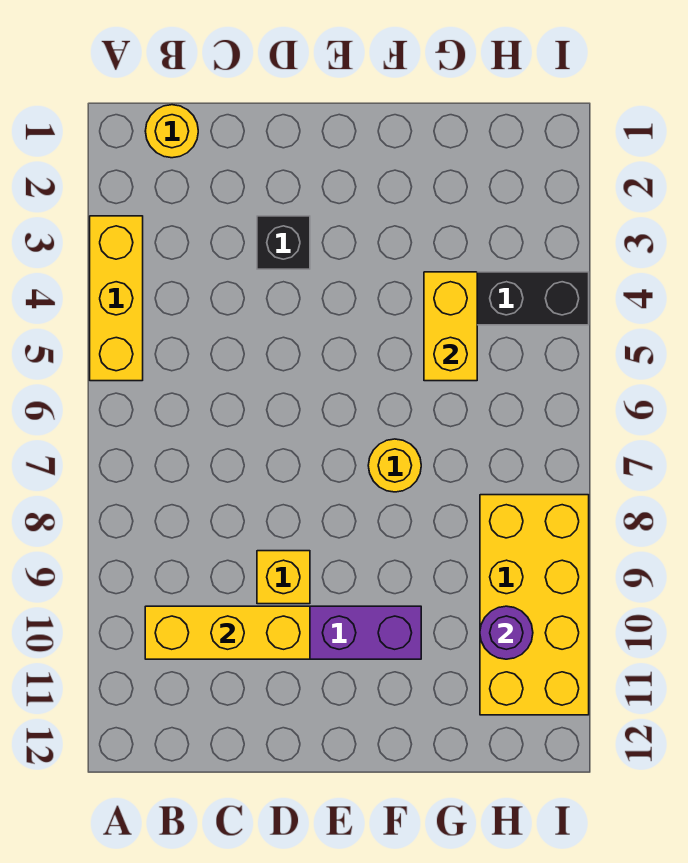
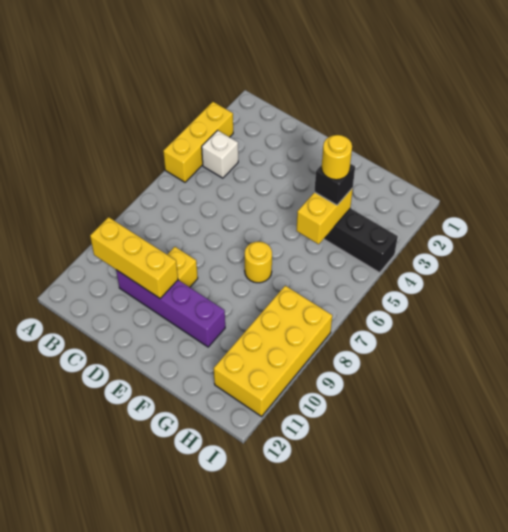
yellow 1x1 round brick [145,105,198,158] -> yellow 1x1 round brick moved to [322,135,352,180]
none -> white 1x1 brick [202,130,238,178]
black 1x1 brick [257,216,310,269] -> black 1x1 brick moved to [314,164,355,205]
purple 1x1 round brick [480,606,533,659] -> none

